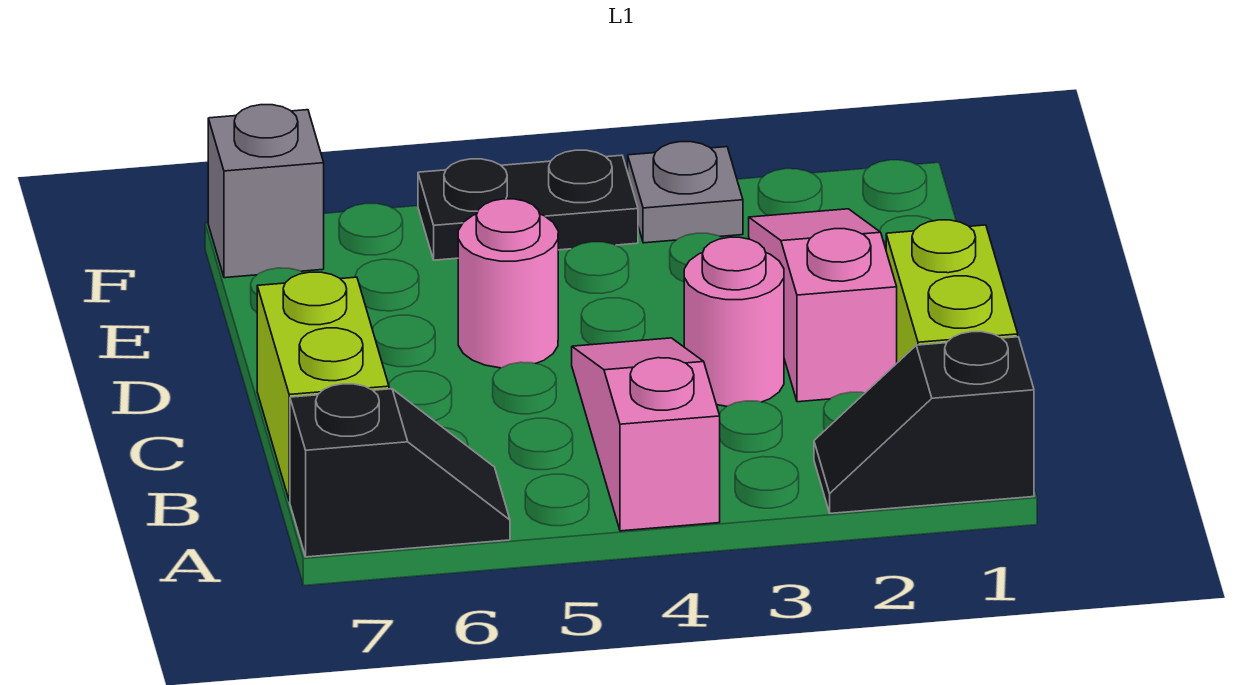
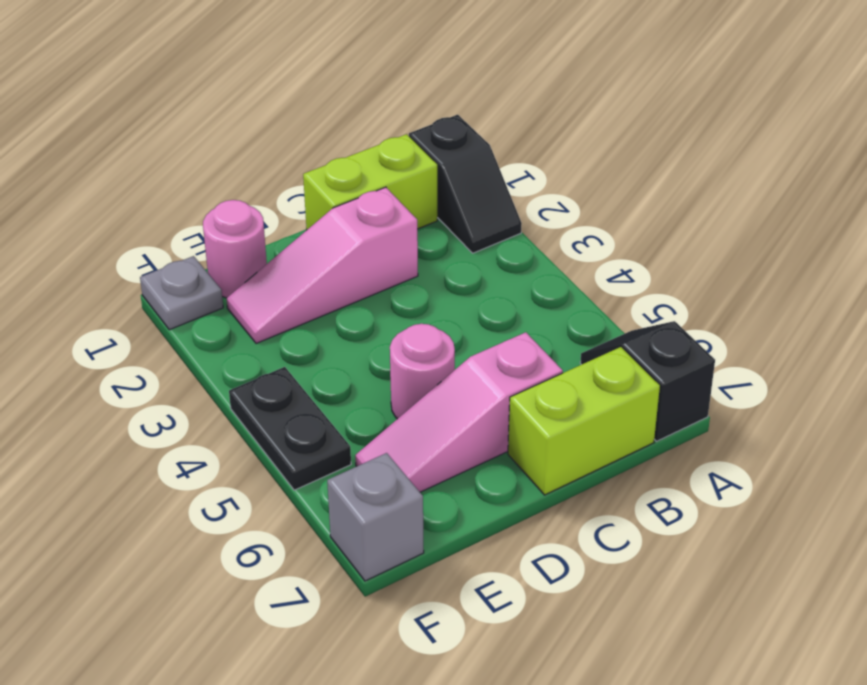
pink 1x3 slope [572,338,720,531] -> pink 1x3 slope moved to [355,332,563,492]
pink 1x1 round brick [684,237,784,406] -> pink 1x1 round brick moved to [203,200,267,298]
grey 1x1 plate [628,142,743,243] -> grey 1x1 plate moved to [140,256,223,330]

